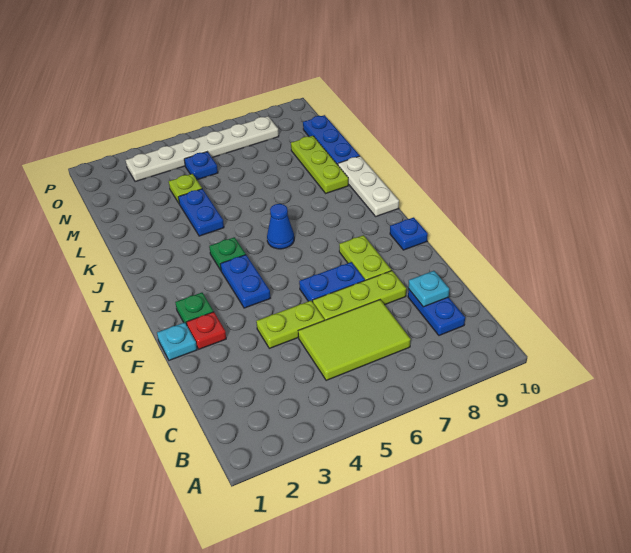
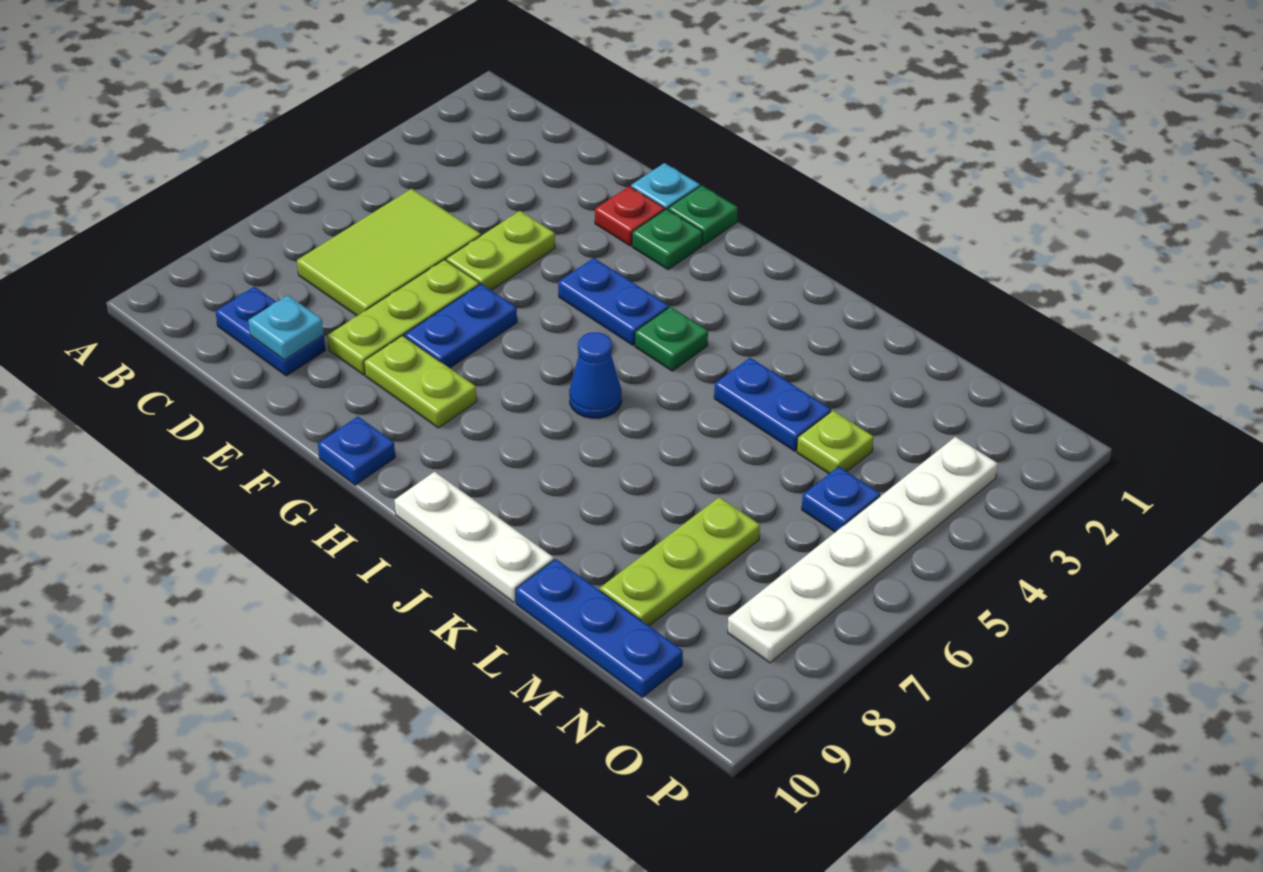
none -> green 1x1 plate [668,185,738,245]
lime 1x3 plate [291,136,348,193] -> lime 1x3 plate turned to [600,497,760,626]

